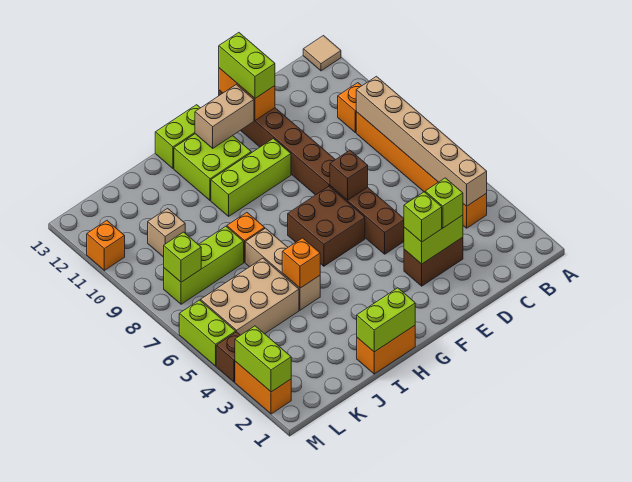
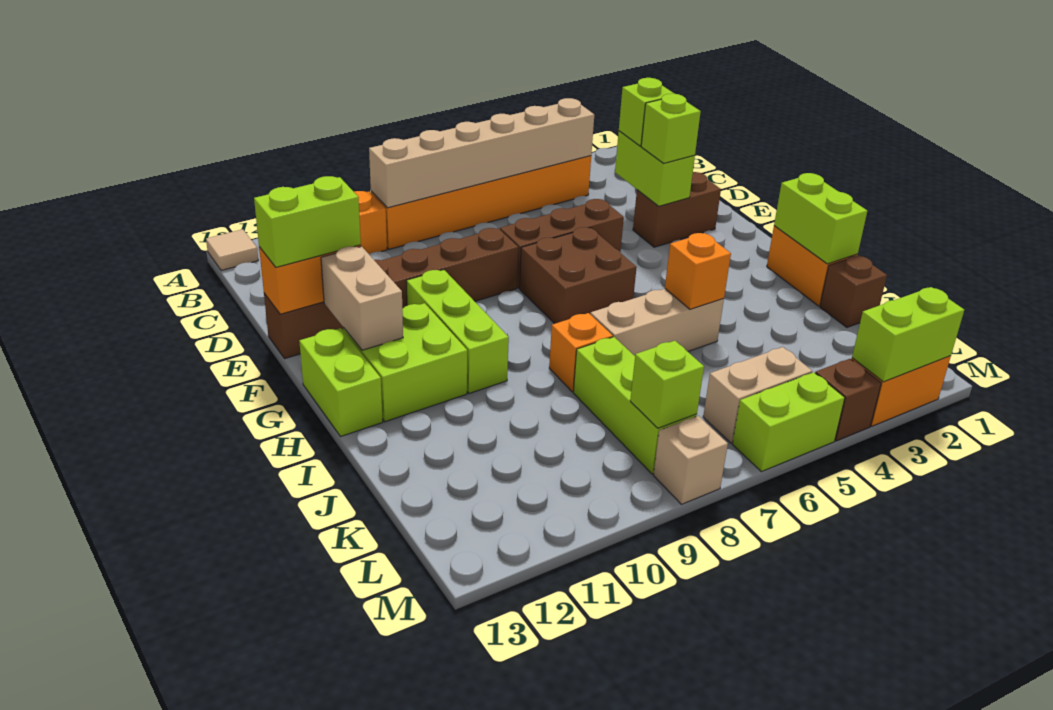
brown 1x2 brick [404,237,463,286] -> brown 1x2 brick turned to [633,172,721,247]
brown 1x1 brick [330,150,368,200] -> brown 1x1 brick moved to [820,256,887,327]
tan 2x3 brick [201,258,299,335] -> tan 1x2 brick [703,347,812,443]
tan 1x1 brick [148,208,185,257] -> tan 1x1 brick moved to [653,416,728,504]
orange 1x1 brick [87,221,125,270] -> none

